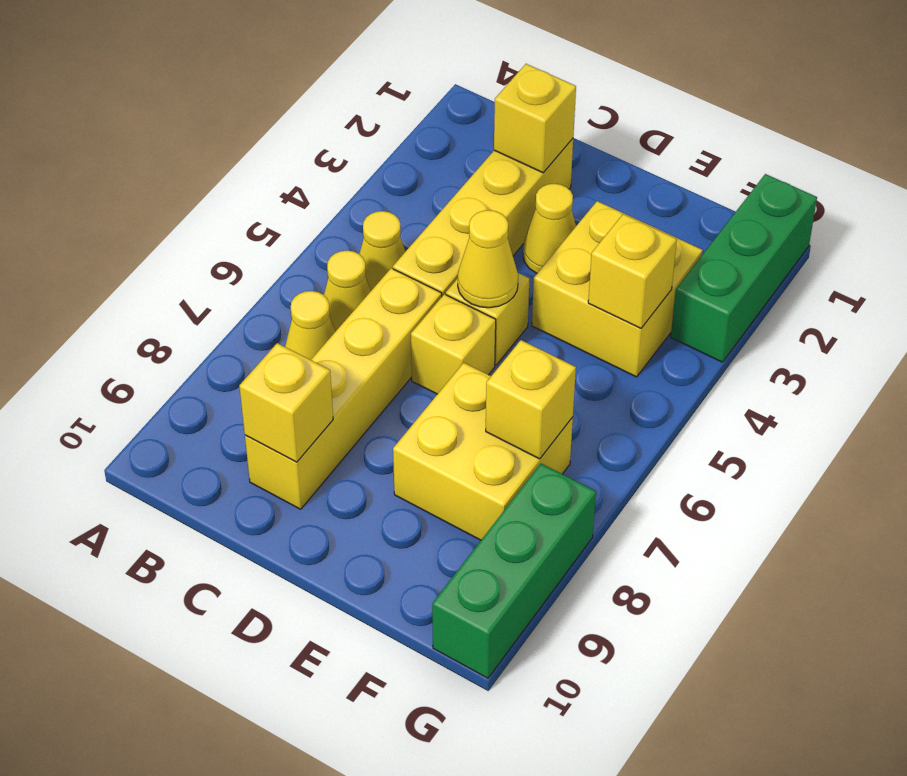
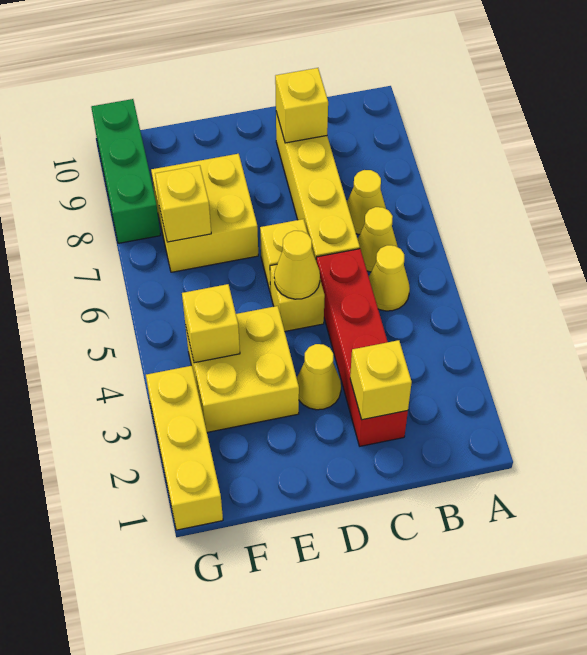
yellow 1x4 brick [393,139,573,296] -> red 1x4 brick [316,249,408,446]
green 1x3 brick [671,174,817,362] -> yellow 1x3 brick [146,366,223,530]

